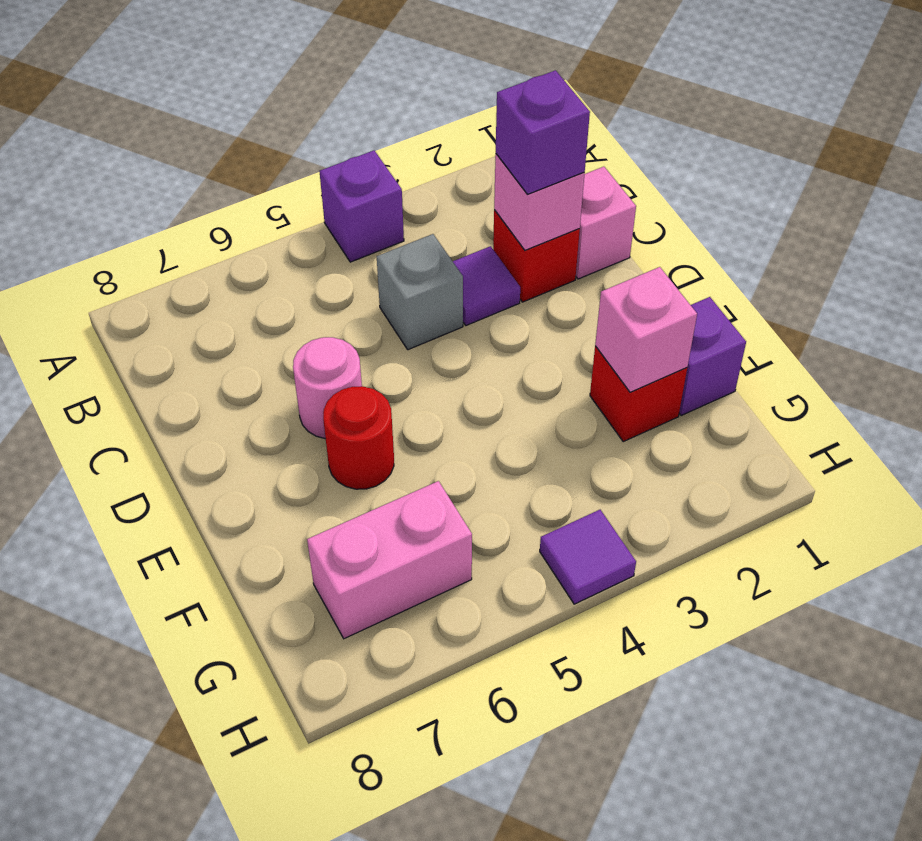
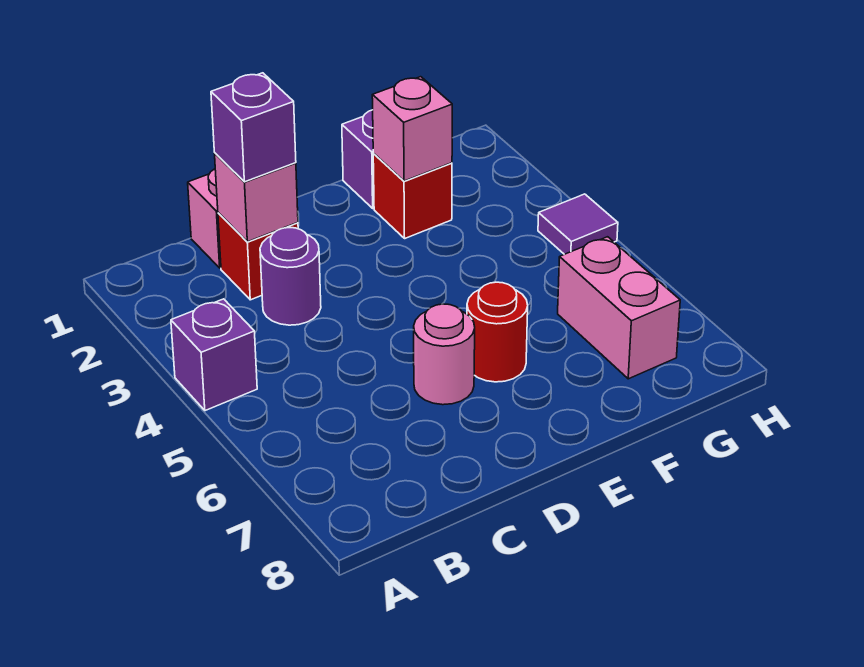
purple 1x1 tile [453,246,520,325] -> purple 1x1 round brick [260,228,321,325]
grey 1x1 brick [377,234,463,350] -> none

